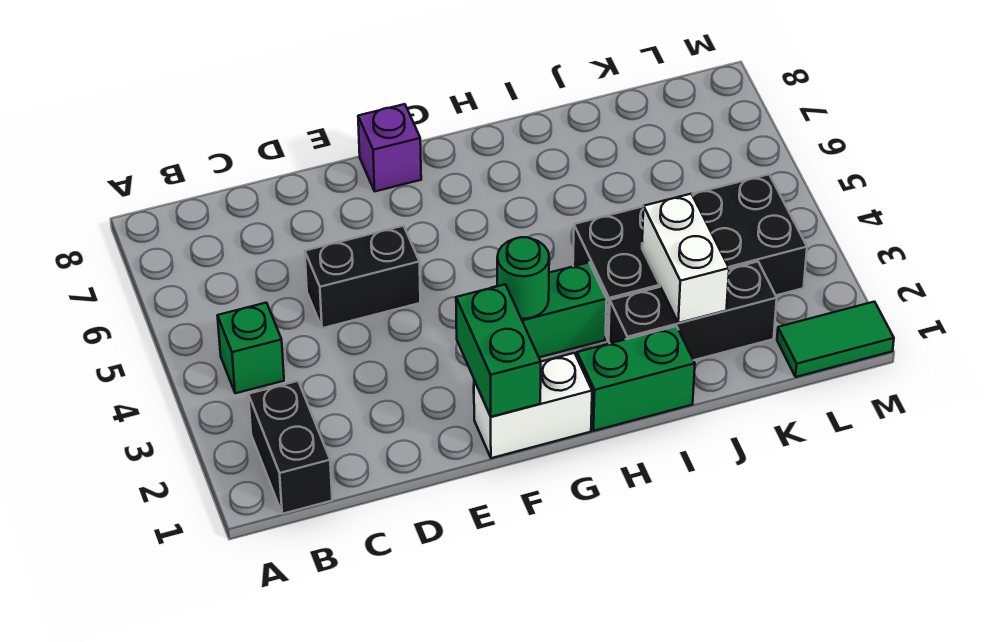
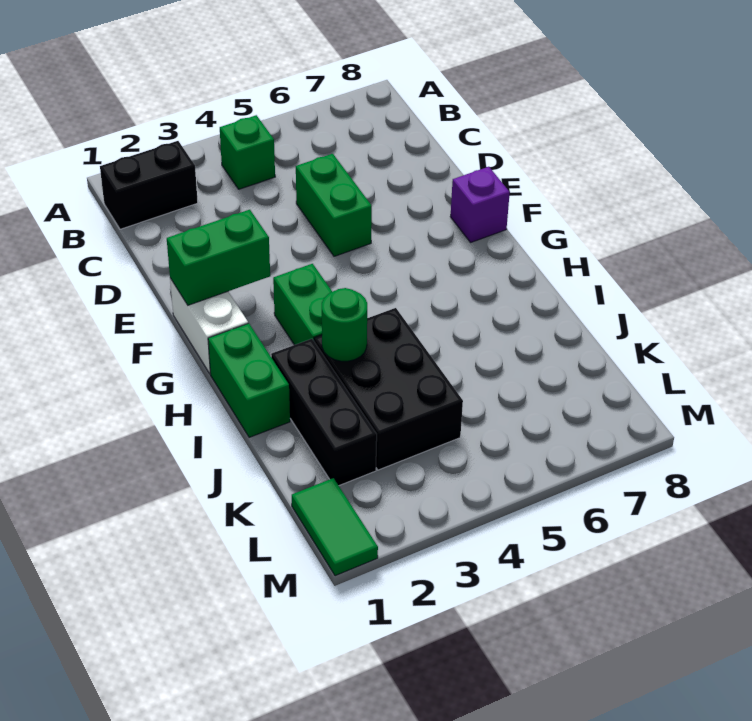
black 1x2 brick [305,226,420,328] -> green 1x2 brick [296,154,372,256]
green 1x1 round brick [497,237,549,319] -> green 1x1 round brick moved to [322,288,367,361]
black 2x4 brick [573,174,807,339] -> black 2x3 brick [314,308,463,470]
white 1x2 brick [642,194,729,323] -> none

